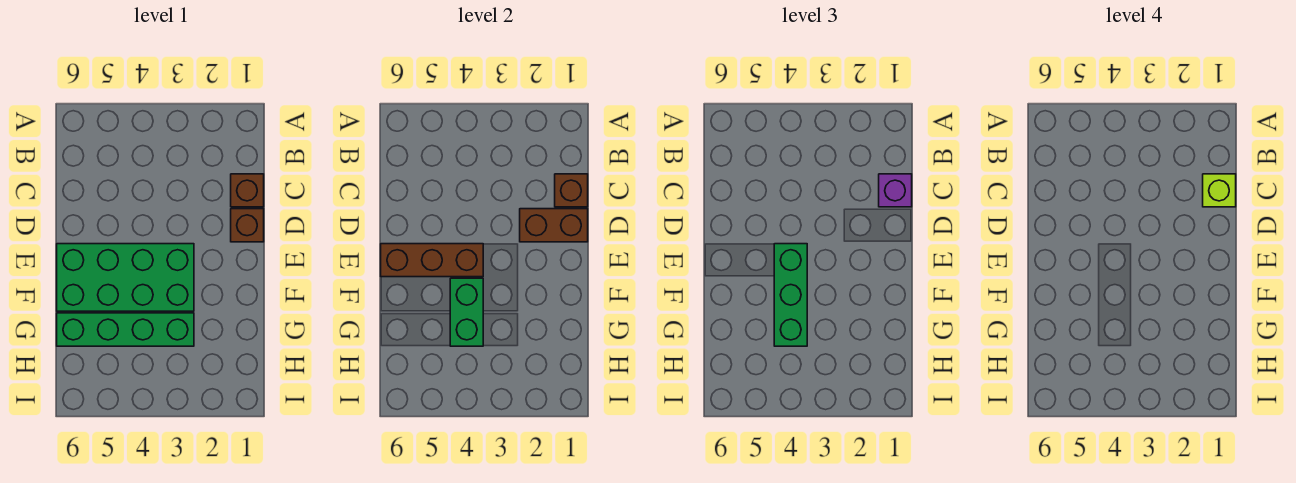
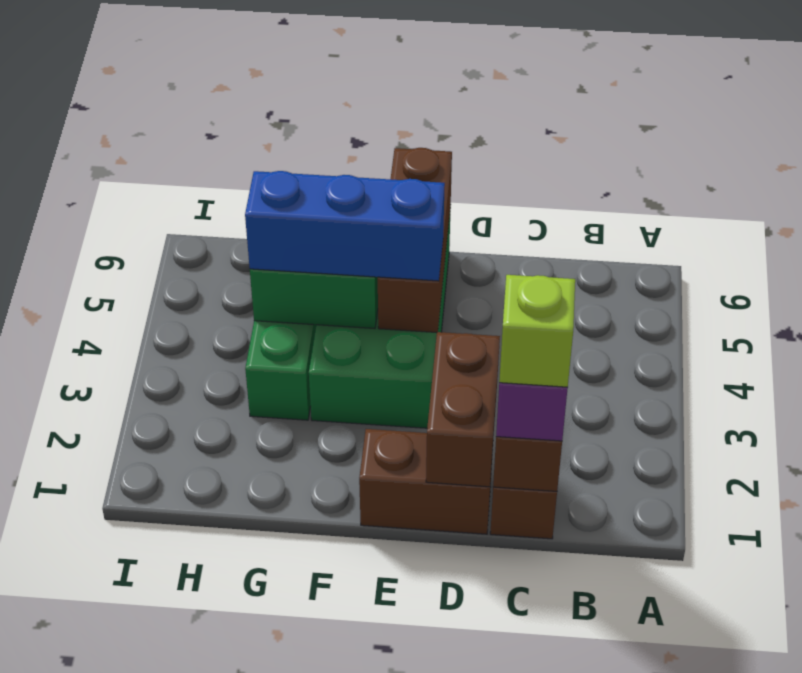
brown 1x1 brick [231,209,264,242] -> brown 1x2 brick [359,429,493,534]
green 1x3 brick [774,244,807,346] -> blue 1x3 brick [245,171,445,281]

